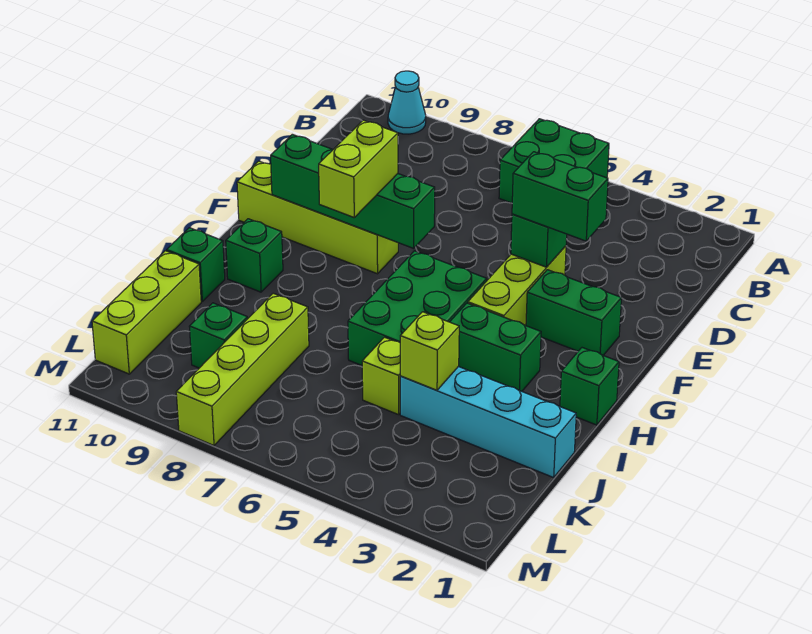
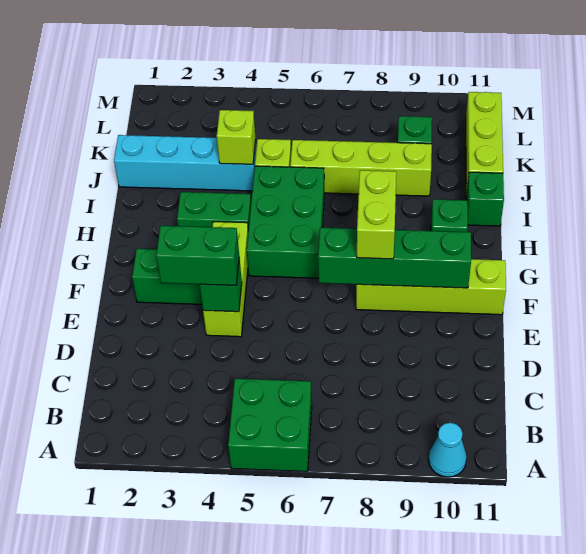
green 1x1 brick [560,348,619,425] -> none
lime 1x4 brick [176,293,309,445] -> lime 1x4 brick turned to [290,140,432,196]

